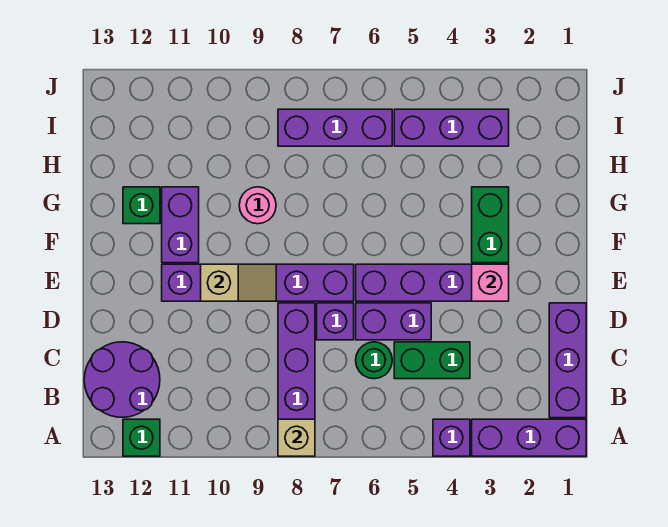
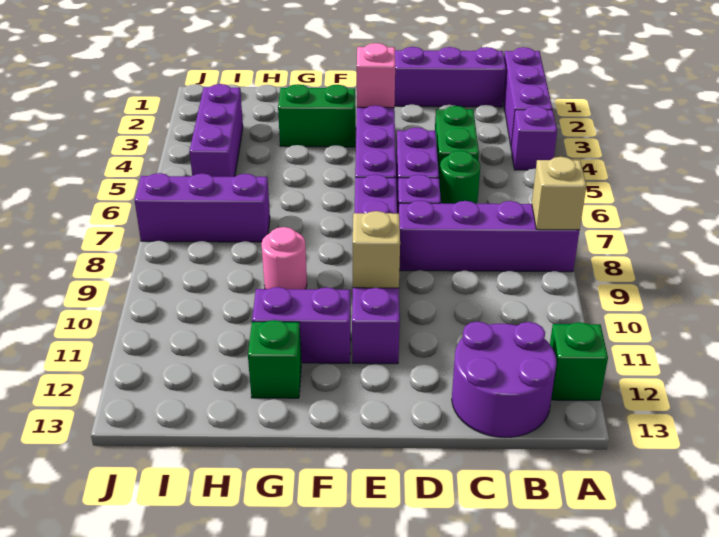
purple 1x3 brick [278,109,392,146] -> purple 1x3 brick turned to [135,173,270,242]

